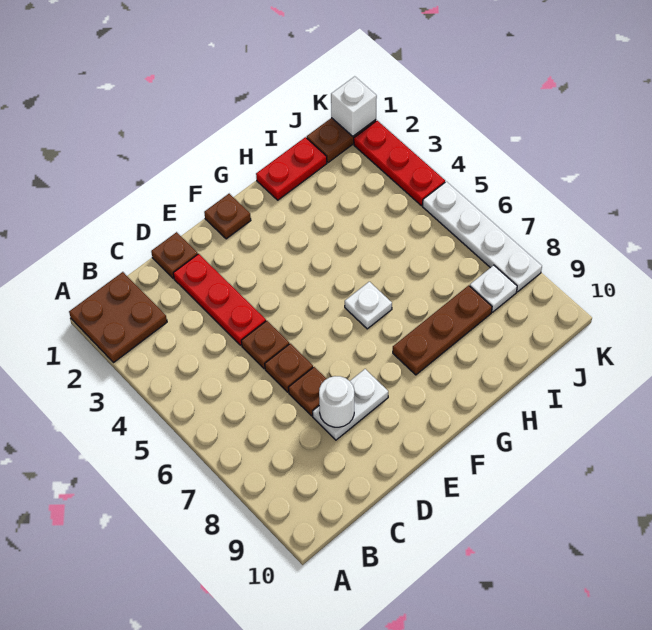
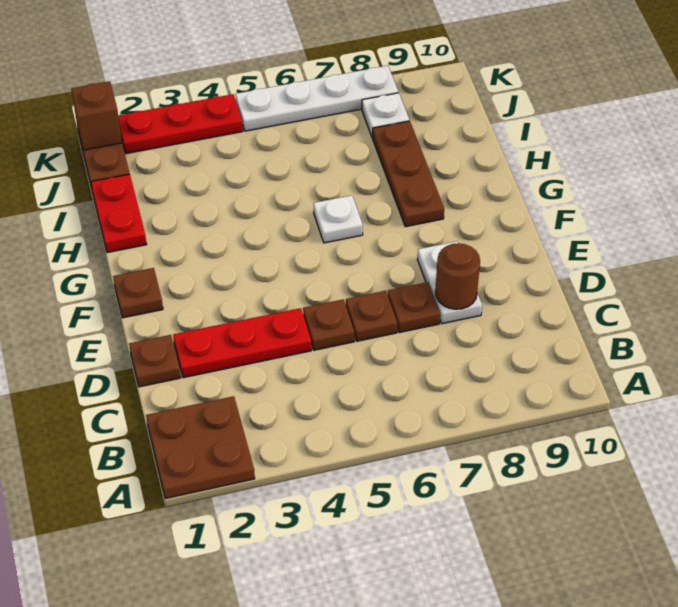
white 1x1 round brick [319,376,354,427] -> brown 1x1 round brick [435,243,480,309]
white 1x1 brick [331,76,377,136] -> brown 1x1 brick [71,81,122,150]

